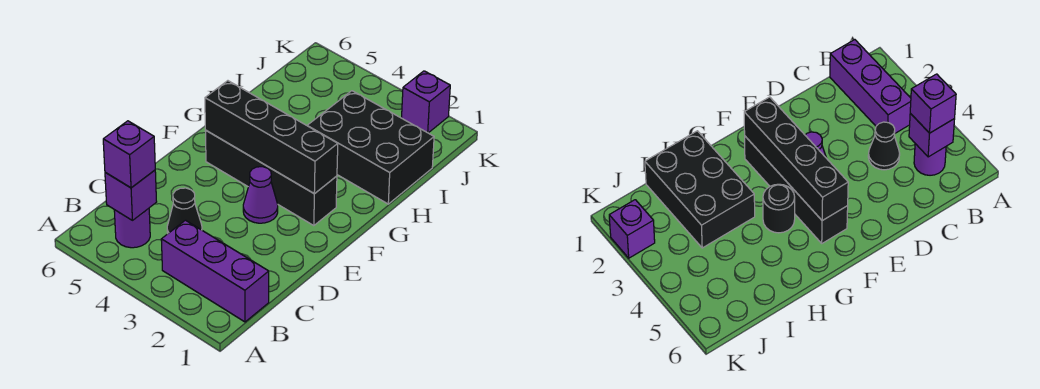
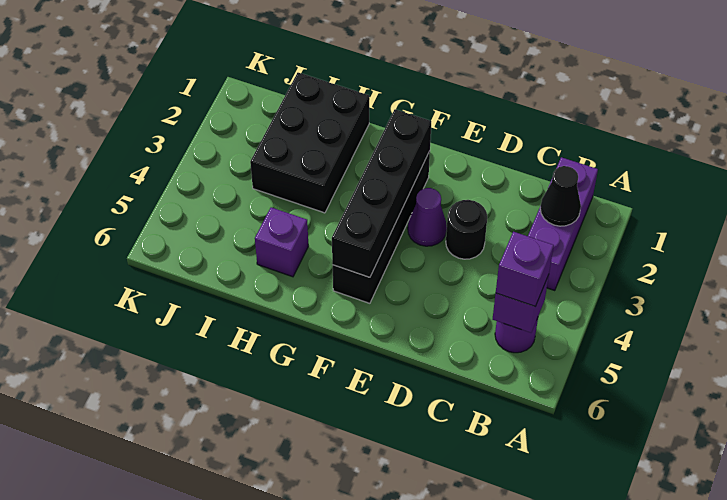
black 1x1 cone [167,188,202,233] -> black 1x1 cone moved to [540,166,581,226]
black 1x1 round brick [763,184,795,233] -> black 1x1 round brick moved to [446,200,487,259]
purple 1x1 brick [402,71,450,133] -> purple 1x1 brick moved to [255,207,308,277]

